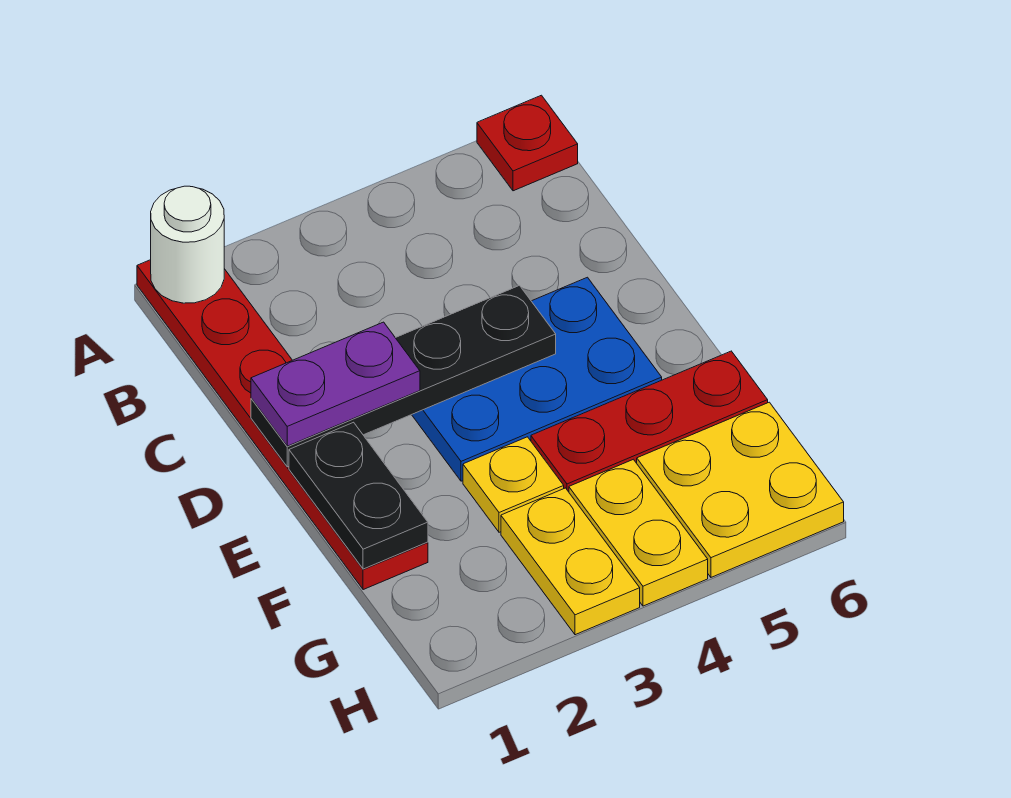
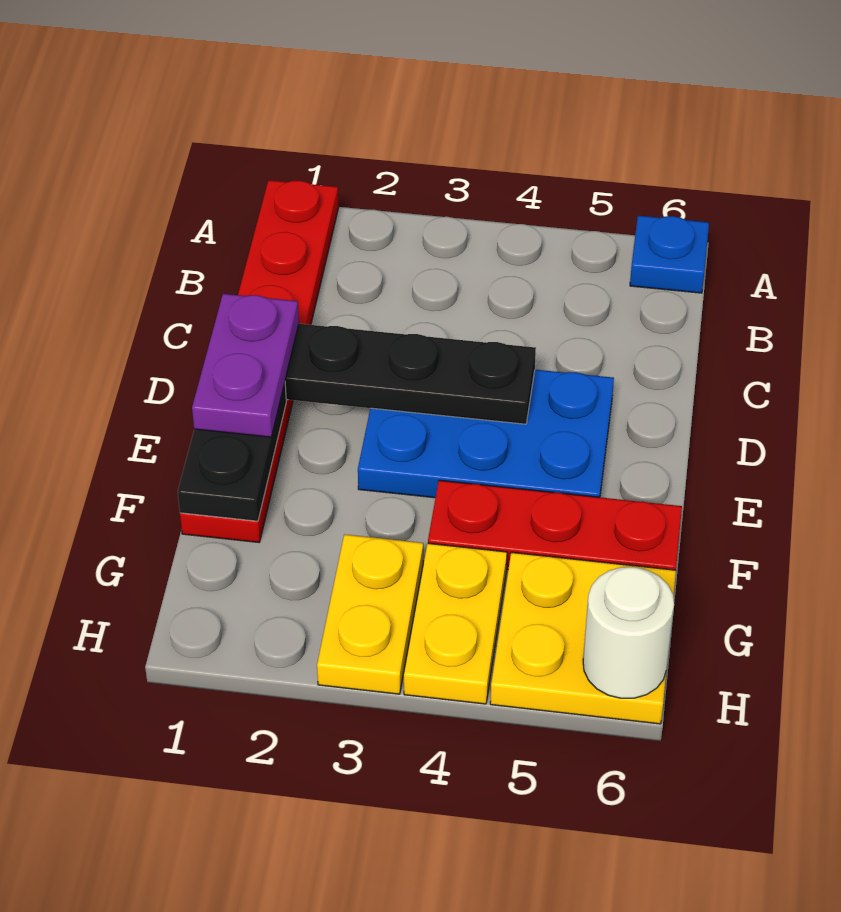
white 1x1 round brick [151,186,224,303] -> white 1x1 round brick moved to [583,567,674,698]
red 1x1 plate [477,95,578,191] -> blue 1x1 plate [630,216,709,293]
purple 1x2 plate [251,322,420,446] -> purple 1x2 plate turned to [192,294,299,437]
yellow 1x1 plate [463,437,564,532] -> none

